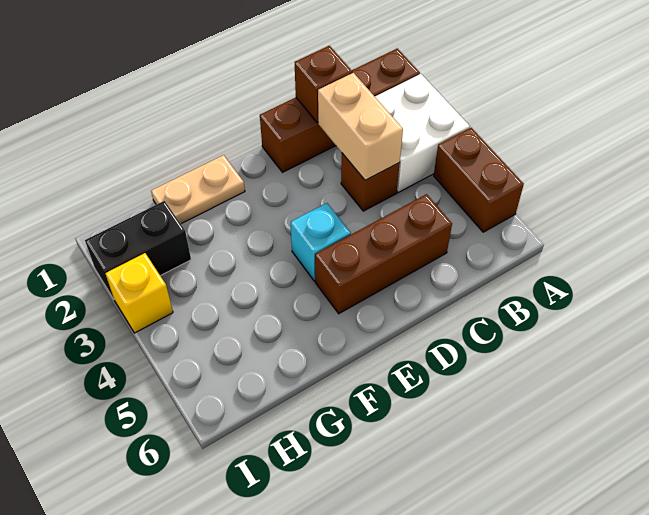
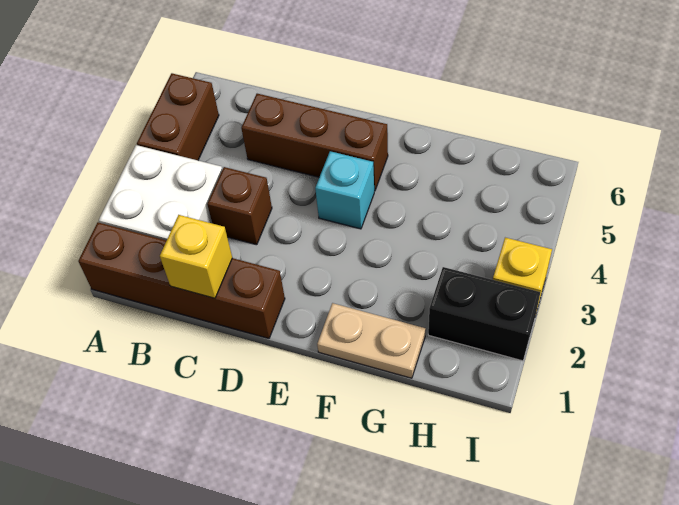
brown 1x1 brick [295,46,352,123] -> yellow 1x1 brick [160,215,232,298]
tan 1x2 brick [318,73,403,180] -> none

